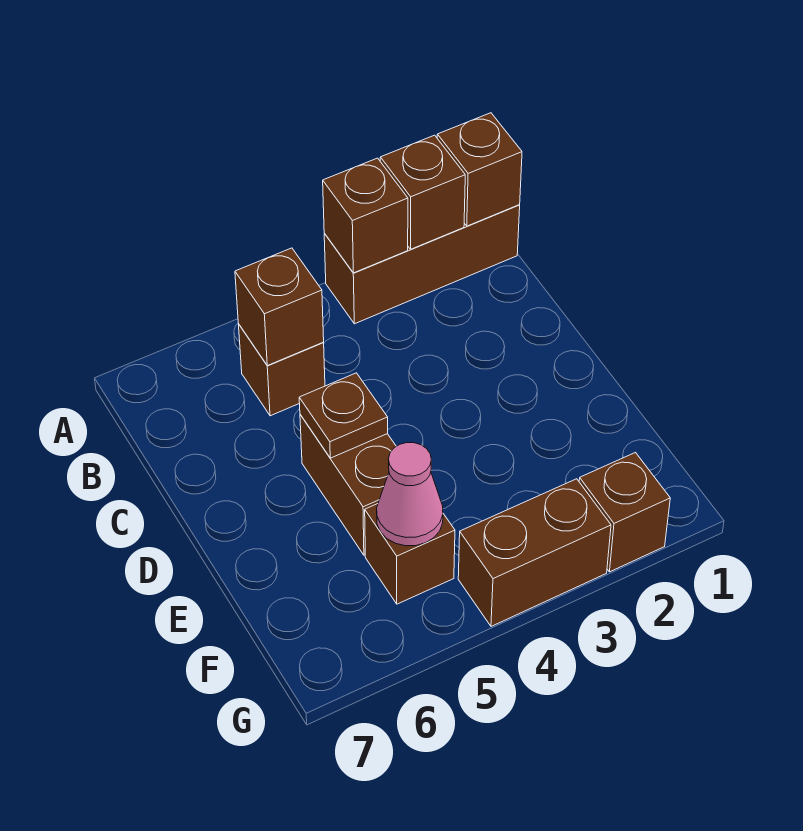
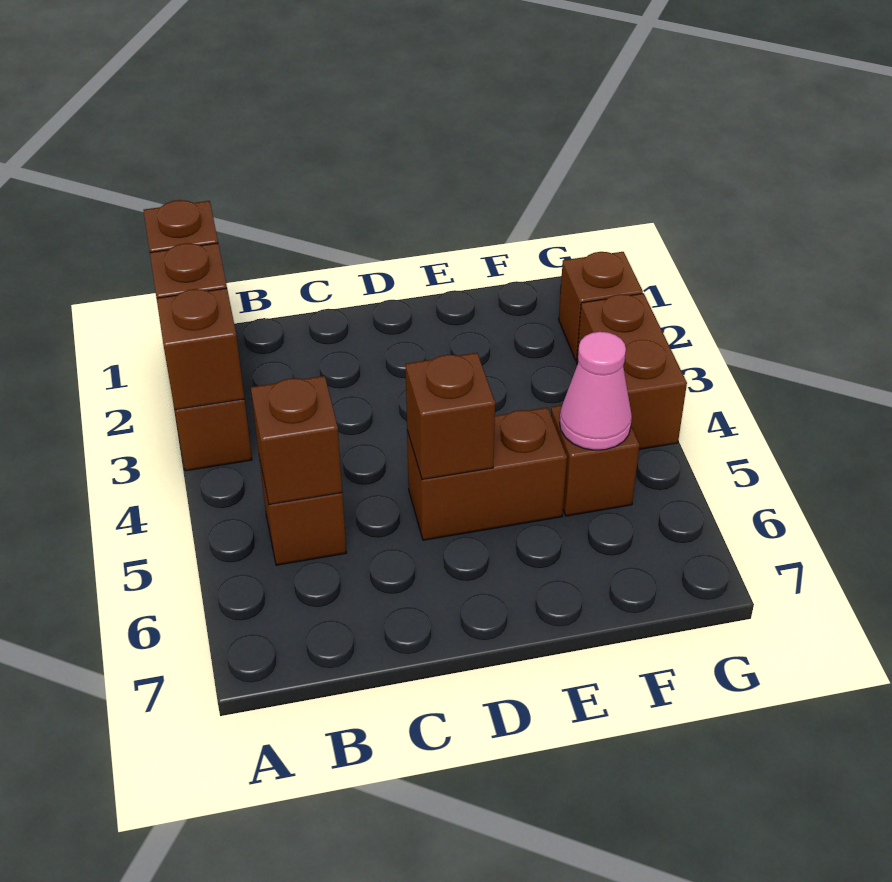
brown 1x1 plate [299,373,388,458] -> brown 1x1 brick [406,353,495,480]

